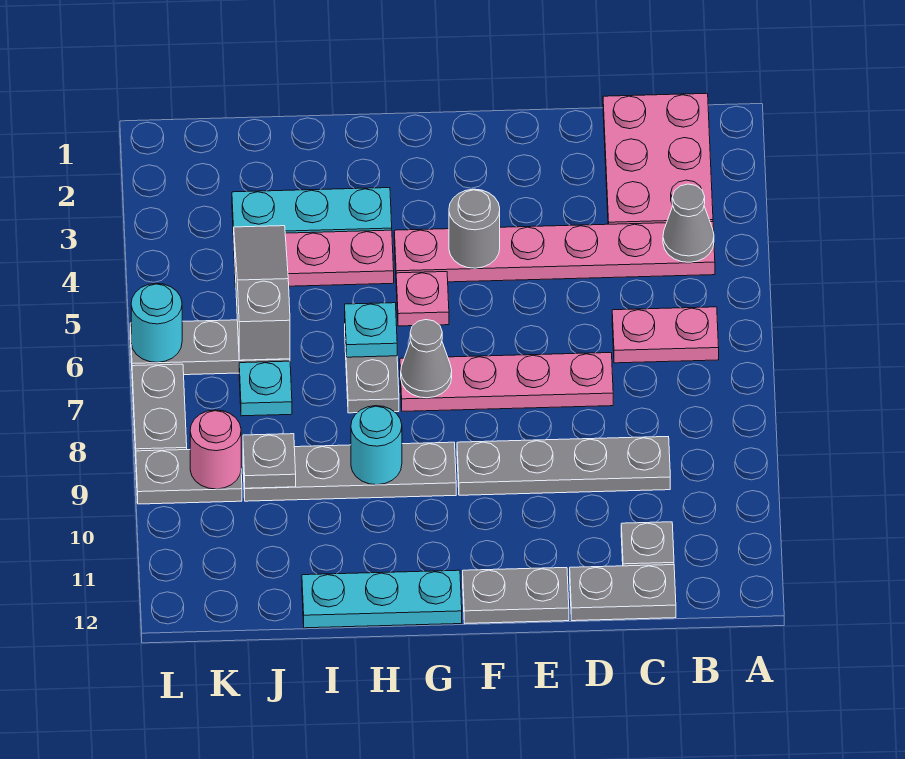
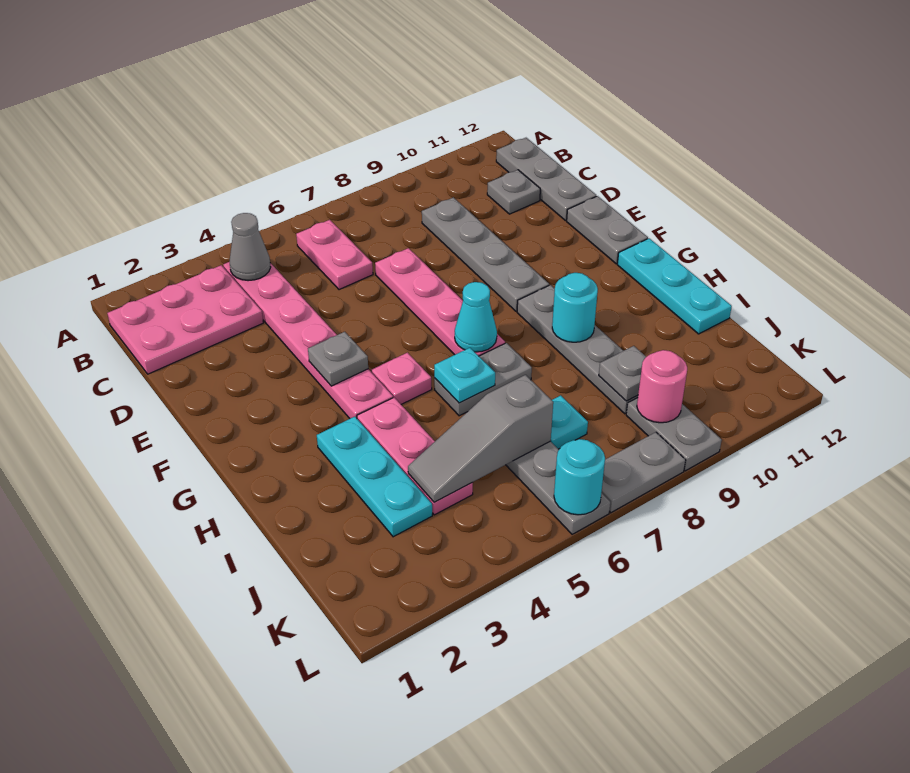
grey 1x2 plate [570,565,676,621] -> grey 1x3 plate [496,138,596,221]
grey 1x1 round brick [449,189,500,268] -> grey 1x1 plate [308,332,368,386]
grey 1x1 cone [401,320,452,398] -> cyan 1x1 cone [455,282,497,352]

